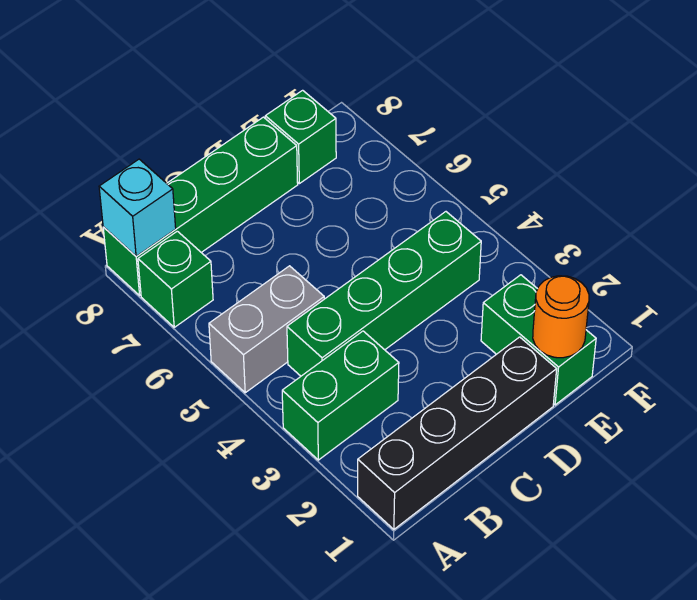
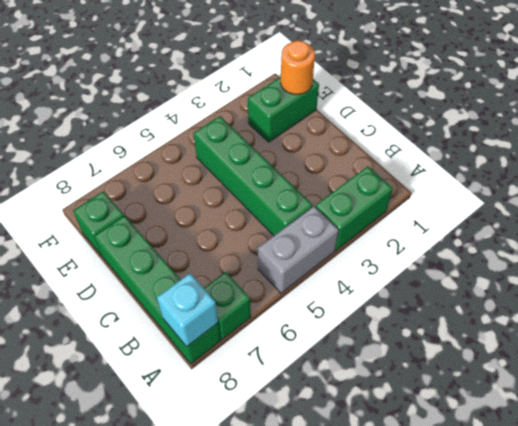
black 1x4 brick [358,337,557,529] -> none
green 1x2 brick [282,331,399,460] -> green 1x2 brick turned to [315,166,393,250]
grey 1x2 brick [209,266,324,393] -> grey 1x2 brick turned to [258,206,339,293]

